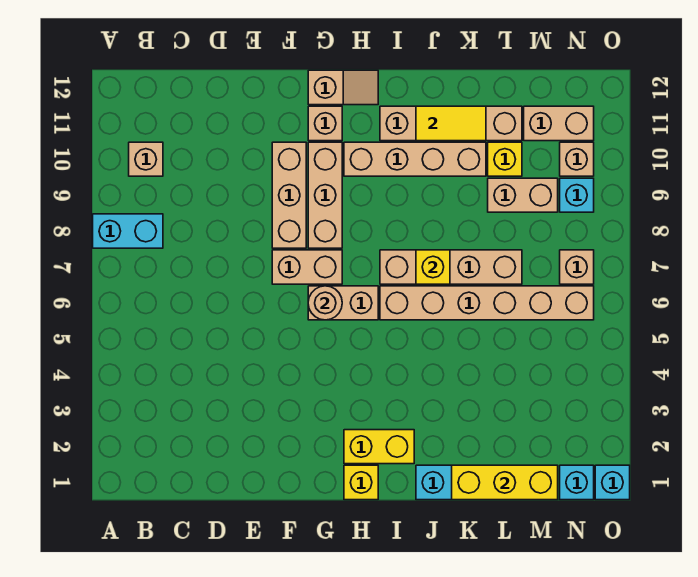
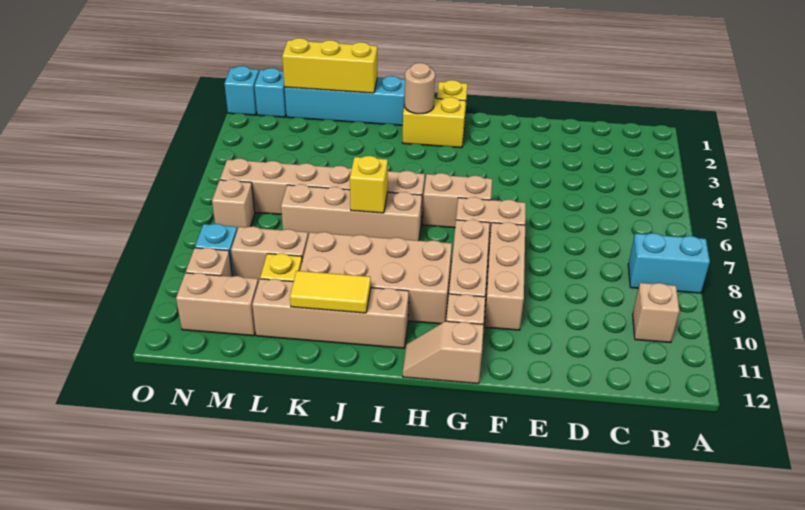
tan 1x1 round brick [308,286,342,320] -> tan 1x1 round brick moved to [404,63,435,114]
tan 1x4 brick [344,142,486,176] -> tan 2x4 brick [300,232,452,324]

